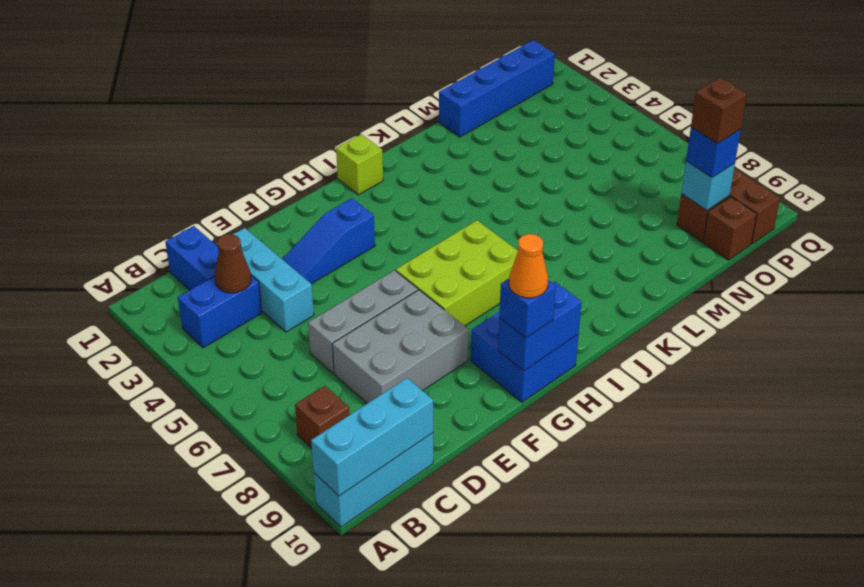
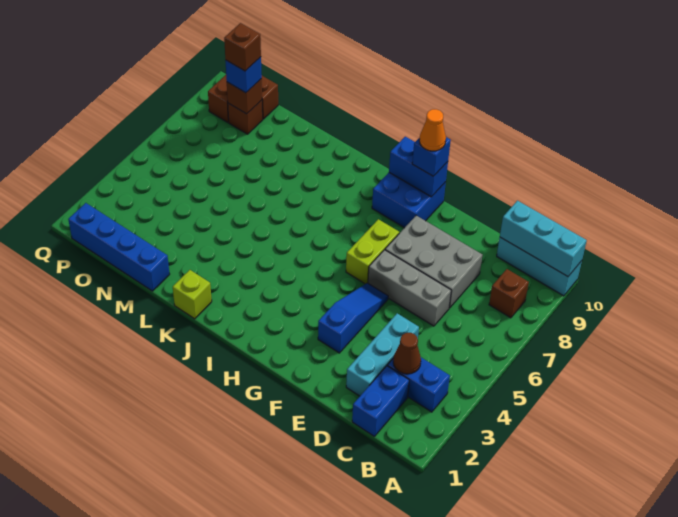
blue 1x3 slope [282,198,375,284] -> blue 1x3 slope turned to [318,283,388,353]
lime 2x3 brick [396,220,518,326] -> lime 1x2 brick [346,219,399,284]
lime 1x1 brick [336,134,383,195] -> lime 1x1 brick moved to [173,270,212,319]
cyan 1x1 brick [681,161,735,210] -> brown 1x1 brick [227,79,262,114]

